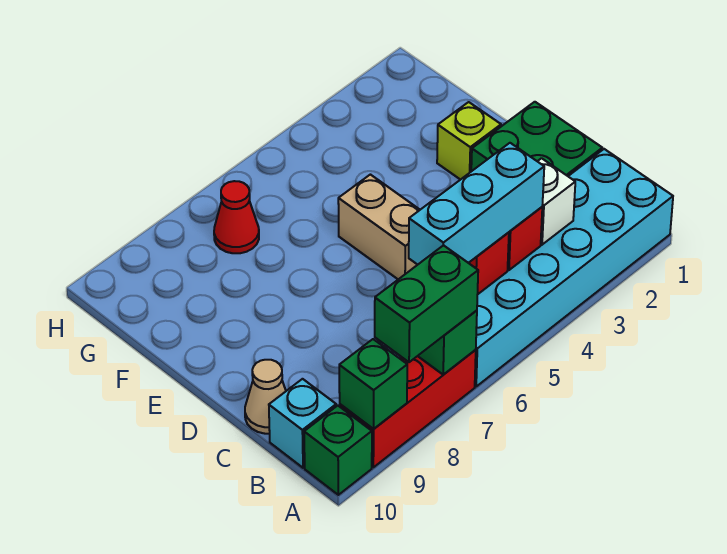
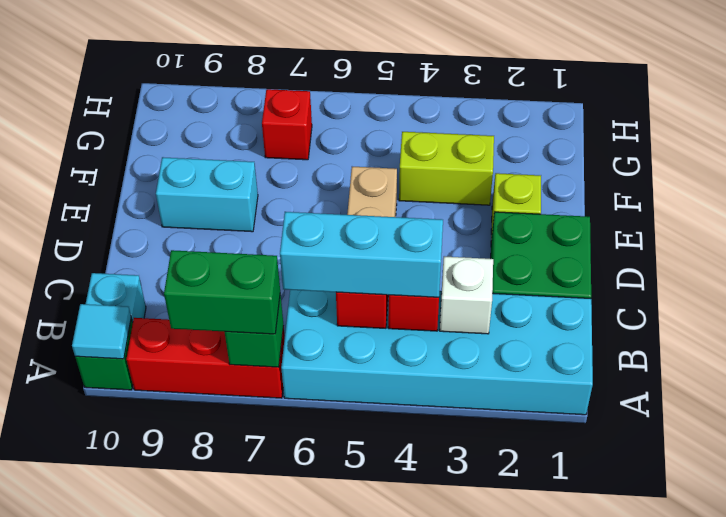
green 1x1 brick [339,339,407,429] -> none
none -> cyan 1x1 tile [72,304,131,359]
tan 1x1 cone [245,360,286,434] -> none
none -> cyan 1x2 brick [156,157,258,232]
none -> lime 1x2 brick [399,132,494,205]
red 1x1 cone [214,181,259,253] -> red 1x1 brick [262,89,312,160]

